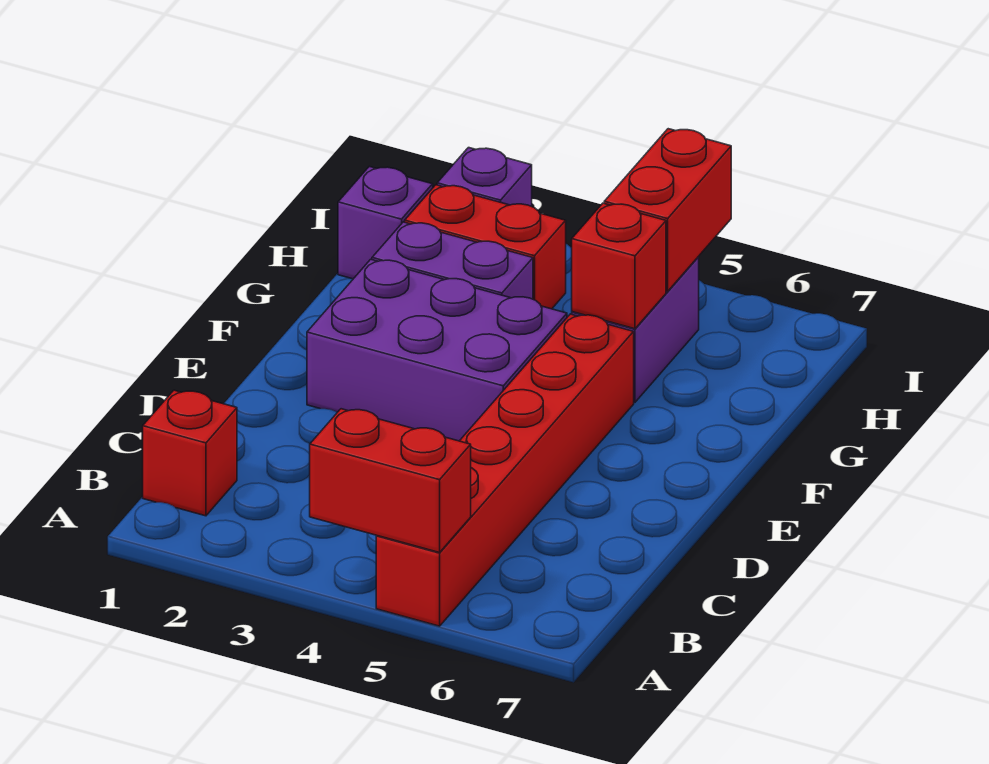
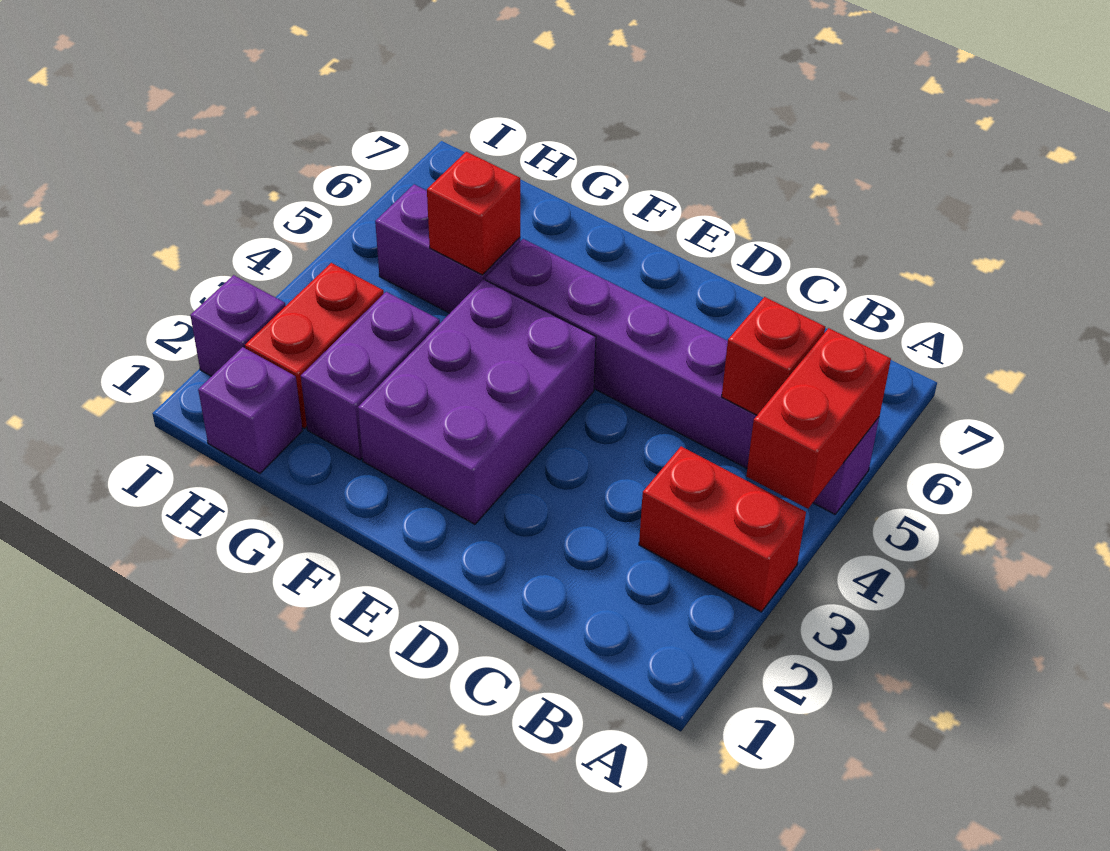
red 1x6 brick [376,314,634,626] -> purple 1x6 brick [485,239,879,514]
red 1x1 brick [143,390,237,516] -> red 1x1 brick moved to [722,297,825,415]
red 1x2 brick [604,129,731,291] -> red 1x2 brick moved to [639,446,806,612]

